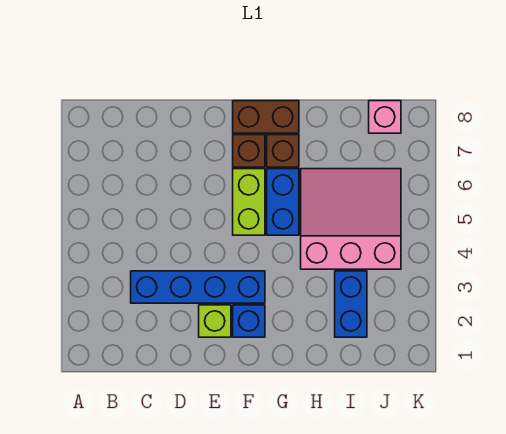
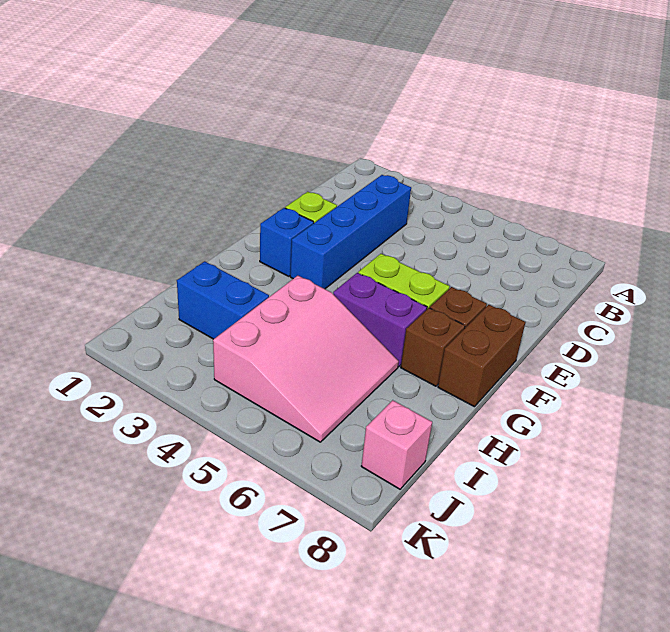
blue 1x2 brick [267,169,299,235] -> purple 1x2 brick [333,273,427,367]

